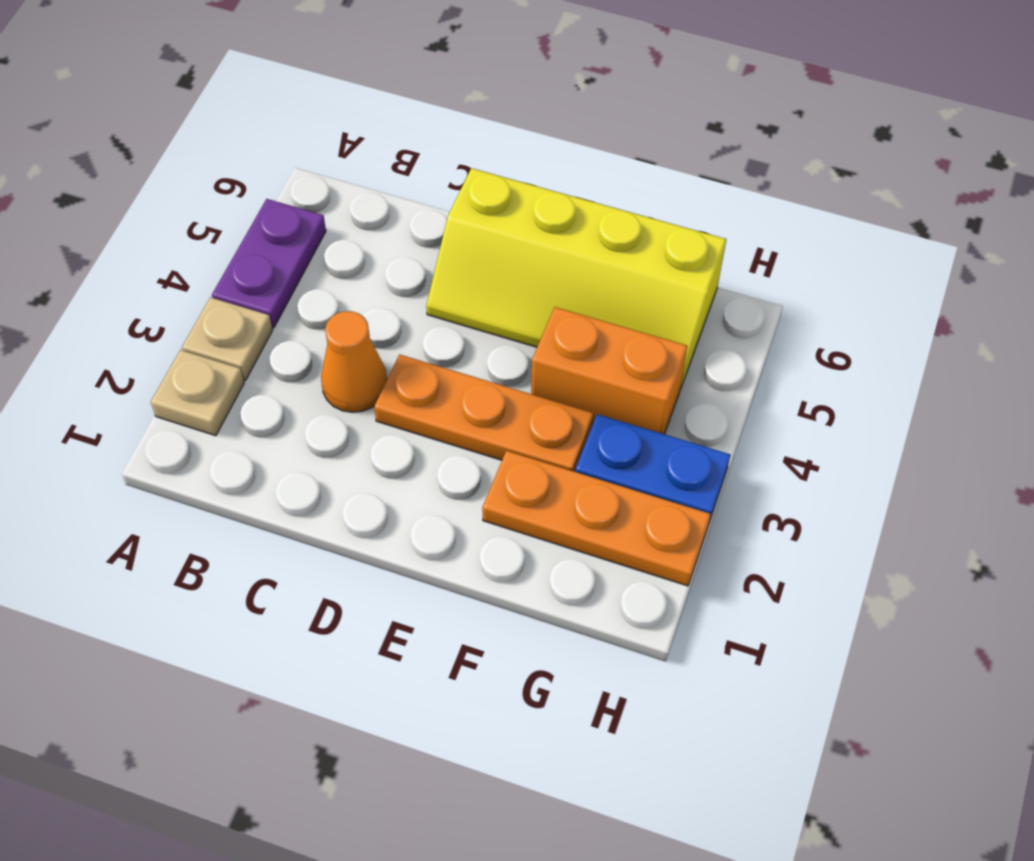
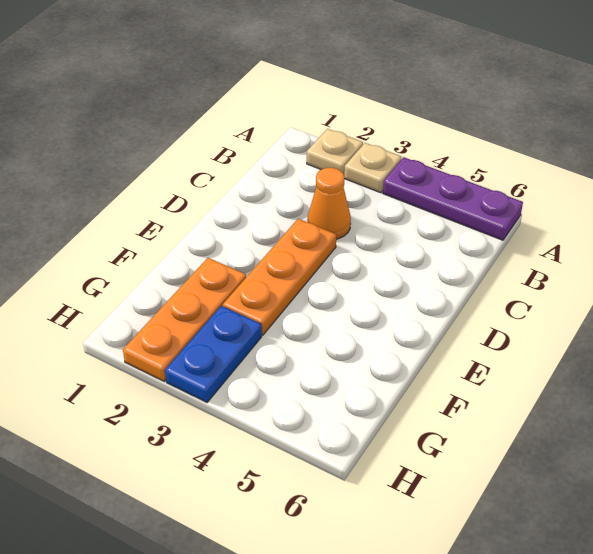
purple 1x2 plate [212,199,326,328] -> purple 1x3 plate [383,157,523,240]
yellow 2x4 slope [426,168,726,390] -> none
orange 1x2 brick [531,307,687,434] -> none

